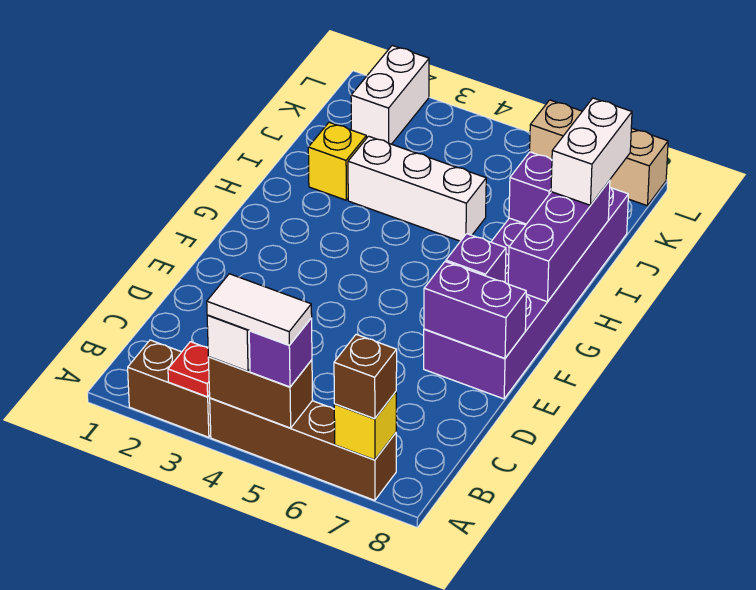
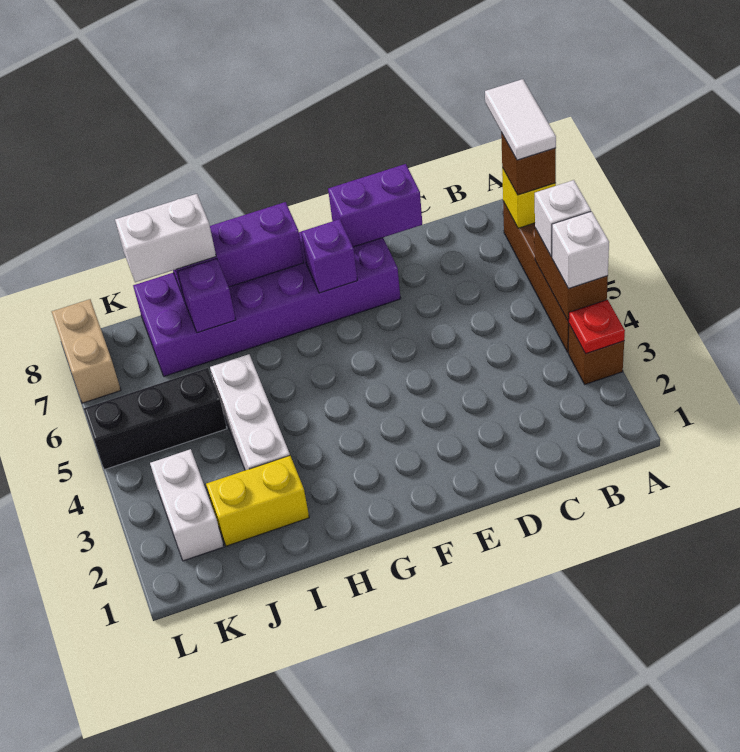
brown 1x2 brick [128,340,211,437] -> brown 1x1 brick [568,324,624,384]
white 1x2 tile [207,274,312,345] -> white 1x2 tile moved to [485,79,556,160]
purple 1x1 brick [249,318,312,387] -> white 1x1 brick [535,180,591,256]
purple 1x2 brick [424,262,526,358] -> purple 1x2 brick turned to [328,164,422,247]
yellow 1x1 brick [308,122,366,200] -> yellow 1x2 brick [206,456,309,546]
none -> black 1x3 brick [84,368,227,470]
white 1x2 brick [351,46,429,144] -> white 1x2 brick turned to [150,449,224,561]
tan 1x3 brick [530,100,668,206] -> tan 1x2 brick [52,299,121,403]

